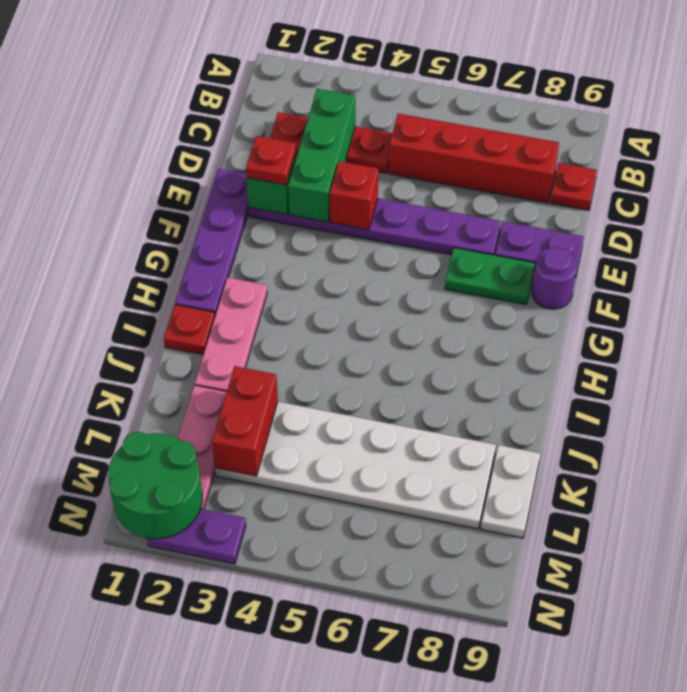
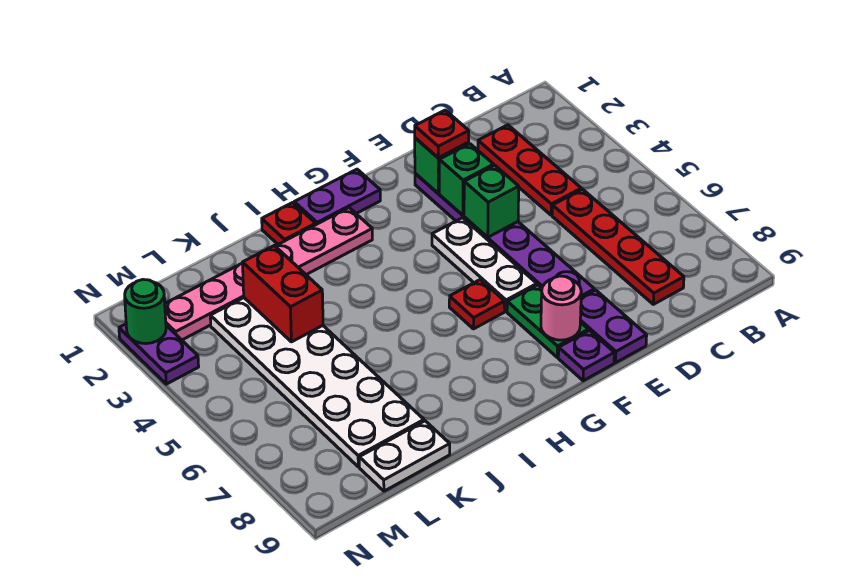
green 1x3 brick [288,89,355,222] -> green 1x1 brick [439,144,494,215]
red 1x4 brick [389,114,559,203] -> red 1x4 plate [552,189,684,304]
red 1x1 plate [550,163,597,210] -> red 1x1 plate moved to [449,280,505,329]
purple 1x4 plate [175,169,249,315] -> purple 1x2 plate [294,169,380,225]
red 1x1 brick [330,161,378,230] -> green 1x1 brick [464,165,519,237]
none -> white 1x3 plate [432,218,537,311]
none -> pink 1x1 round brick [541,276,581,340]
purple 1x1 round brick [532,247,577,309] -> purple 1x1 plate [558,331,614,381]
red 1x2 brick [212,366,278,476] -> red 1x2 brick turned to [243,246,323,342]
green 2x2 round brick [108,432,202,539] -> green 1x1 round brick [125,279,166,344]

